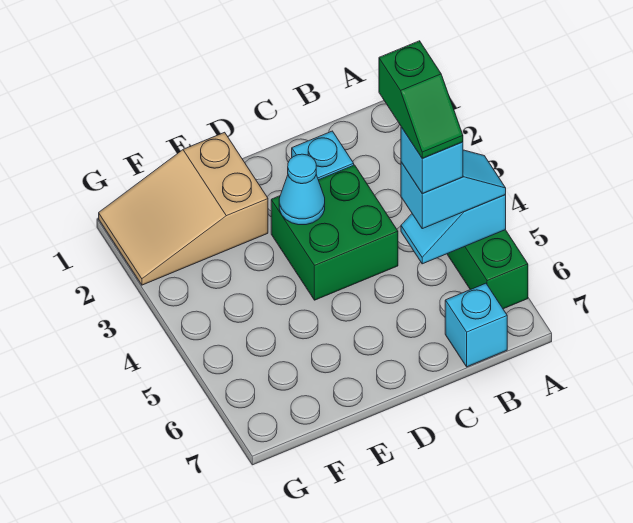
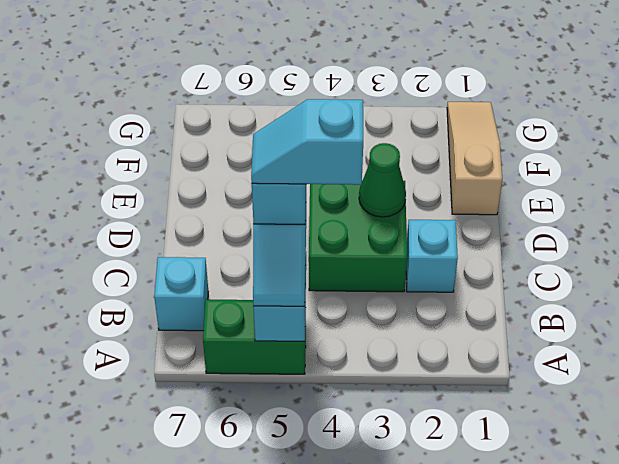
green 1x2 slope [379,41,463,158] -> cyan 1x2 slope [251,99,363,185]
cyan 1x1 cone [279,154,325,225] -> green 1x1 cone [359,143,406,217]
tan 2x3 slope [99,132,268,285] -> tan 1x3 slope [447,102,502,215]

